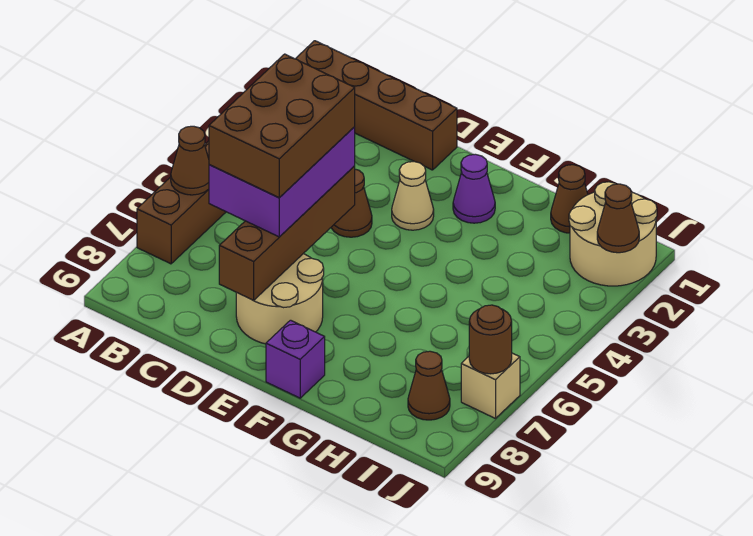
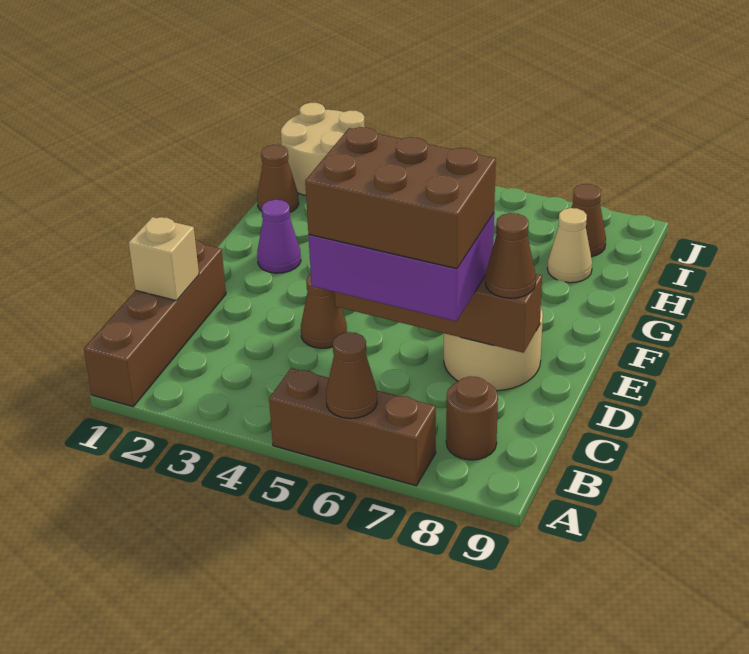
tan 1x1 cone [392,162,434,230] -> tan 1x1 cone moved to [547,208,592,283]
purple 1x1 brick [266,320,325,398] -> none
brown 1x1 cone [597,184,639,253] -> brown 1x1 cone moved to [485,213,536,298]
tan 1x1 brick [461,353,520,419] -> tan 1x1 brick moved to [129,217,199,301]
brown 1x1 round brick [469,305,512,374] -> brown 1x1 round brick moved to [446,376,498,460]

